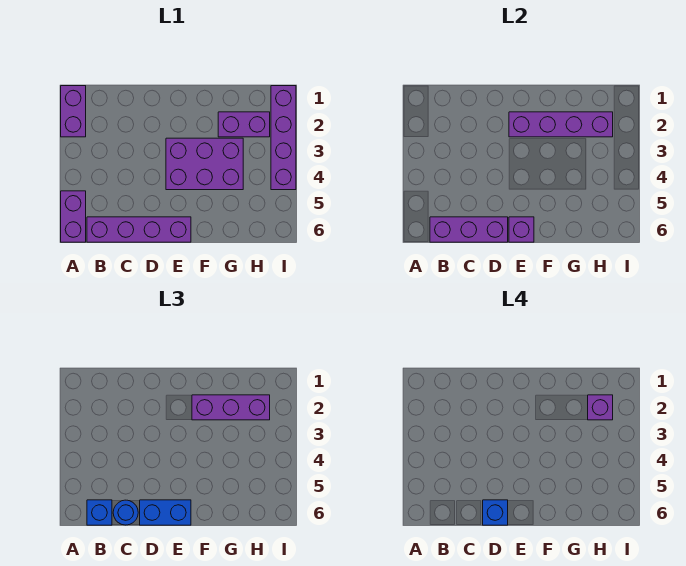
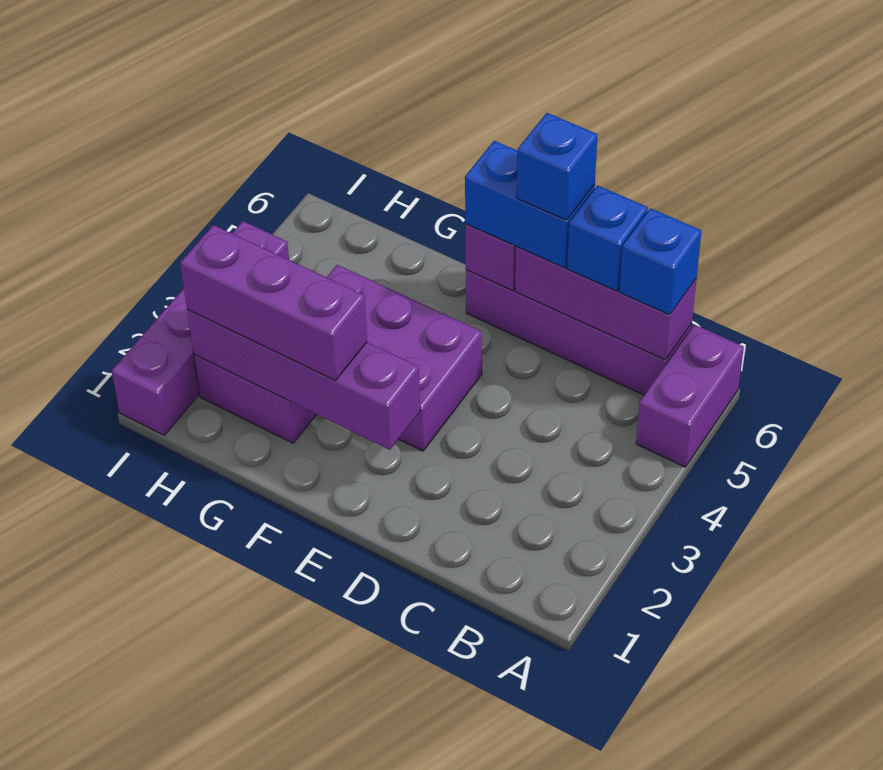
purple 1x2 brick [61,86,86,137] -> none
blue 1x1 round brick [113,500,138,525] -> blue 1x1 brick [567,185,648,291]
purple 1x1 brick [588,395,613,420] -> none

